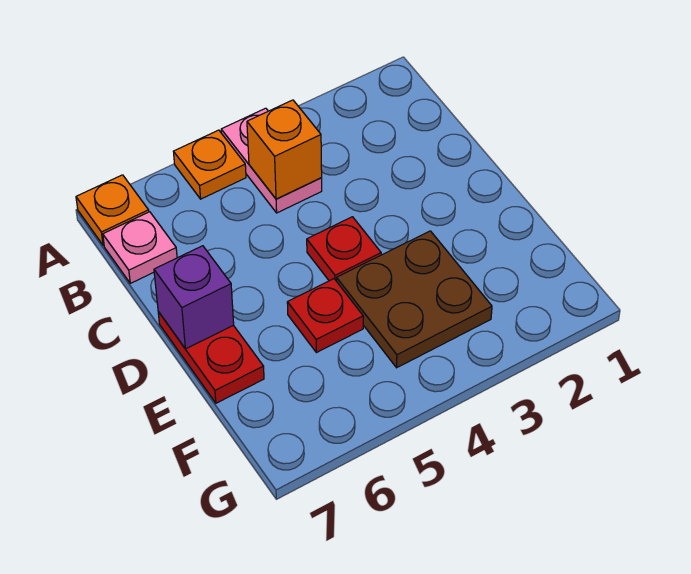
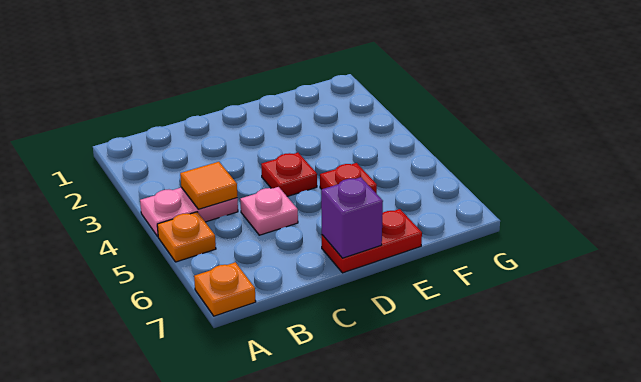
orange 1x1 brick [247,100,322,199] -> orange 1x1 tile [180,162,237,209]
pink 1x1 plate [103,212,177,283] -> pink 1x1 plate moved to [240,187,298,235]
brown 2x2 plate [337,231,492,368] -> none

